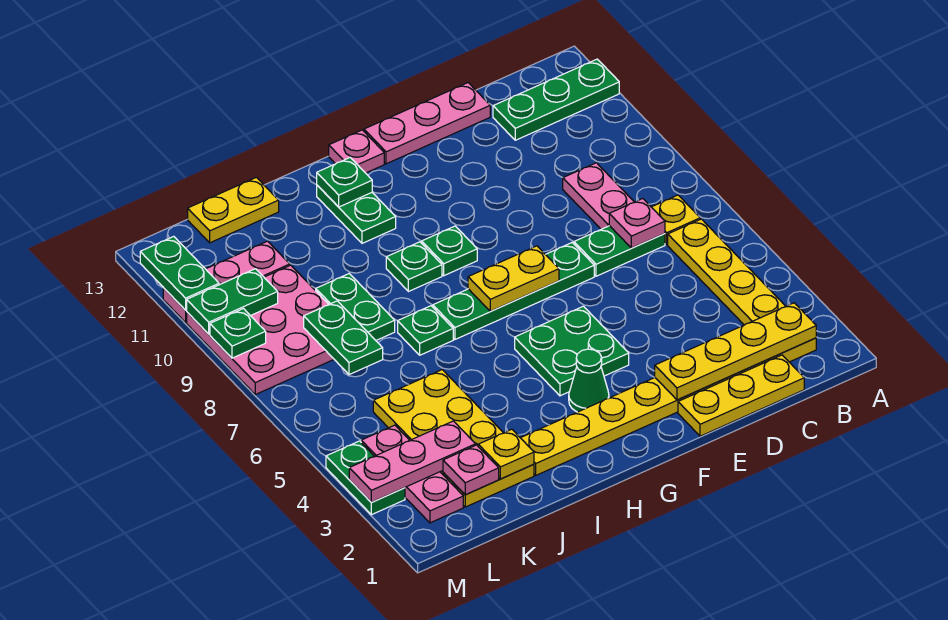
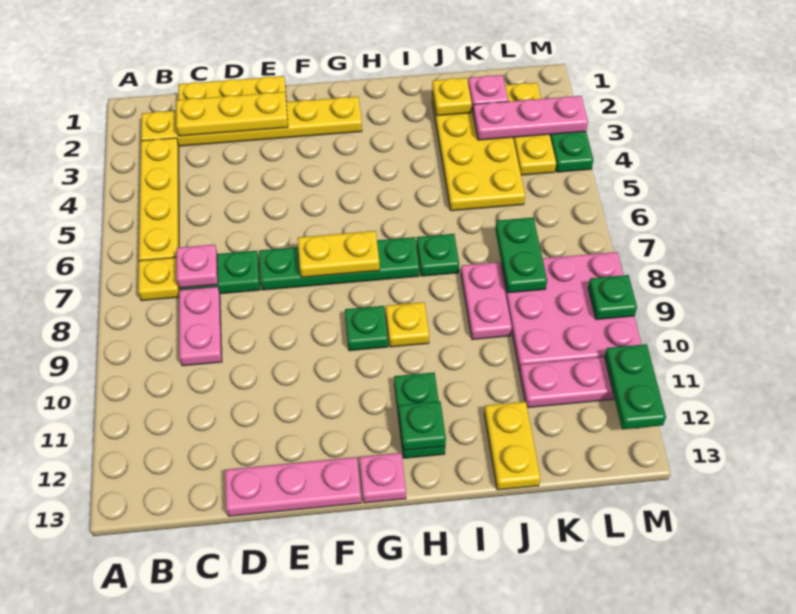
green 1x3 plate [493,59,619,140] -> none
yellow 1x8 plate [521,338,816,475] -> yellow 1x6 plate [141,97,362,146]
yellow 1x4 plate [655,303,816,400] -> yellow 1x3 plate [176,92,288,136]
green 2x2 plate [515,306,629,396] -> none
green 1x1 cone [569,349,609,412] -> none
green 1x1 plate [386,242,442,292] -> yellow 1x1 plate [386,302,429,347]
green 1x2 plate [316,274,395,340] -> pink 1x2 plate [461,262,512,340]
yellow 1x2 plate [188,177,279,243] -> yellow 1x2 plate turned to [484,402,540,490]
pink 1x3 plate [361,425,463,523] -> yellow 1x3 plate [505,83,556,175]
green 1x2 plate [187,269,278,334] -> none

